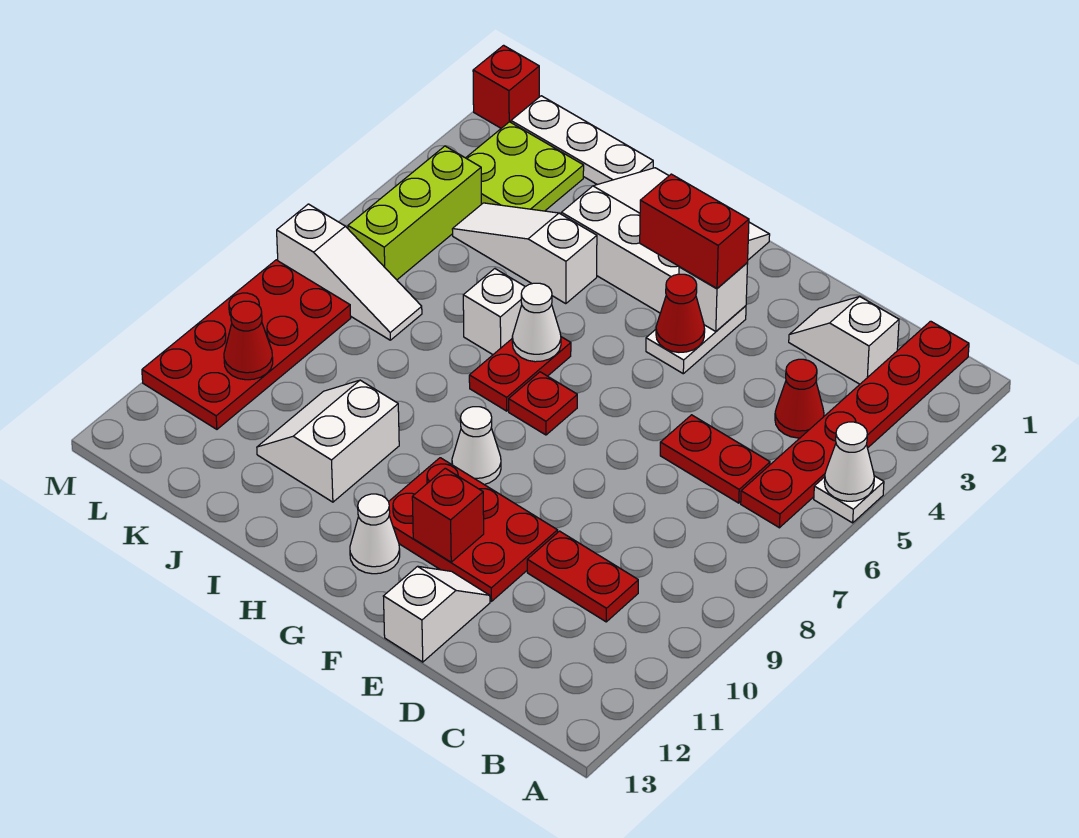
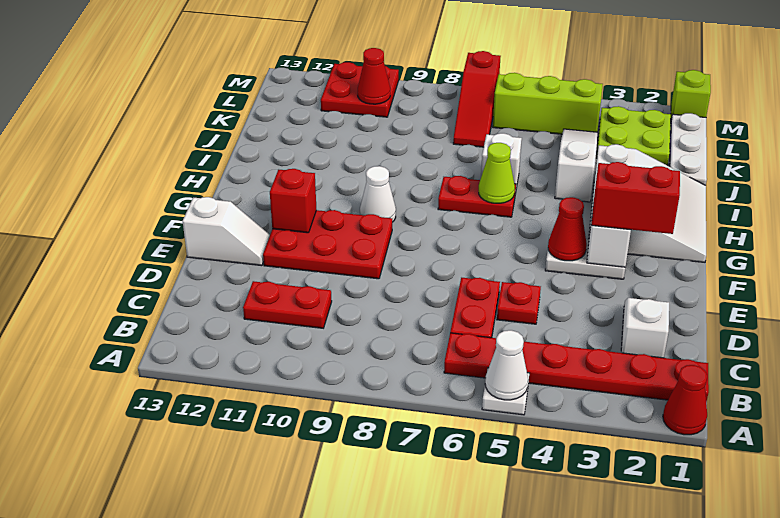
red 1x1 cone [775,359,824,438] -> red 1x1 cone moved to [663,365,707,435]
red 1x2 plate [527,531,638,622] -> red 1x2 plate turned to [243,281,332,328]
red 2x3 plate [389,458,558,601] -> red 2x3 plate turned to [263,210,392,279]
red 1x2 brick [640,174,749,289] -> red 1x2 brick turned to [591,162,680,234]
red 1x1 plate [509,372,577,435] -> red 1x1 plate moved to [497,282,541,324]
white 1x1 cone [350,494,400,574] -> none
white 1x1 cone [512,283,561,362] -> lime 1x1 cone [479,143,515,203]
white 2x2 slope [257,380,399,502] -> none
white 1x3 slope [277,204,422,340] -> red 1x3 slope [453,51,501,147]
red 2x4 plate [142,260,351,429] -> red 2x2 plate [321,62,399,117]
red 1x1 brick [473,45,539,128] -> lime 1x1 brick [671,70,711,119]

